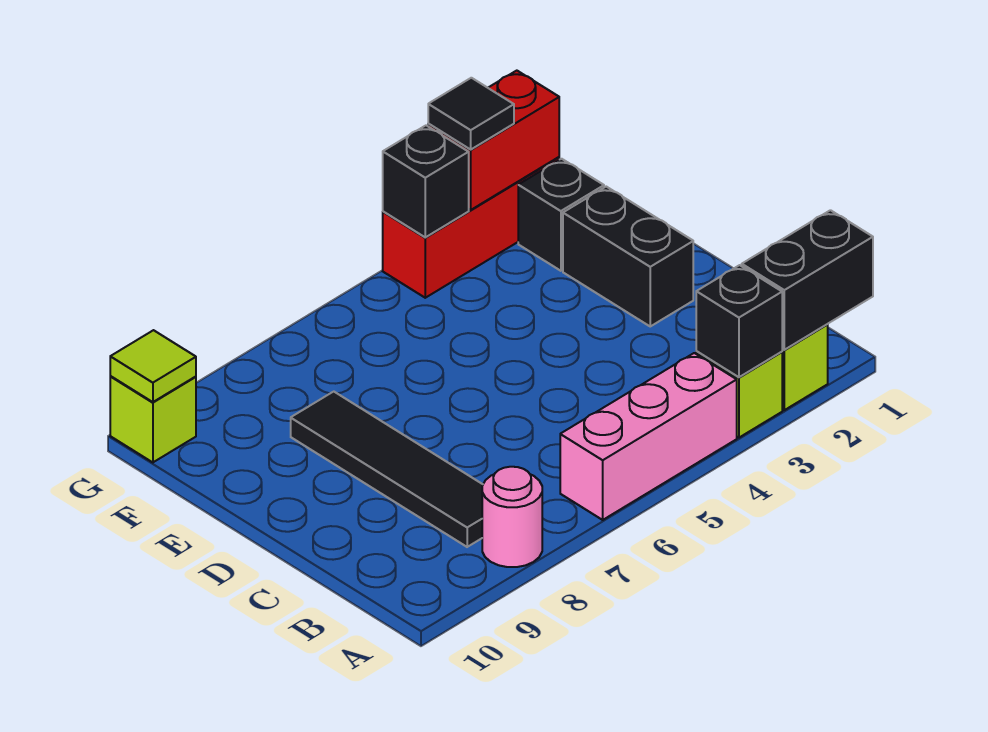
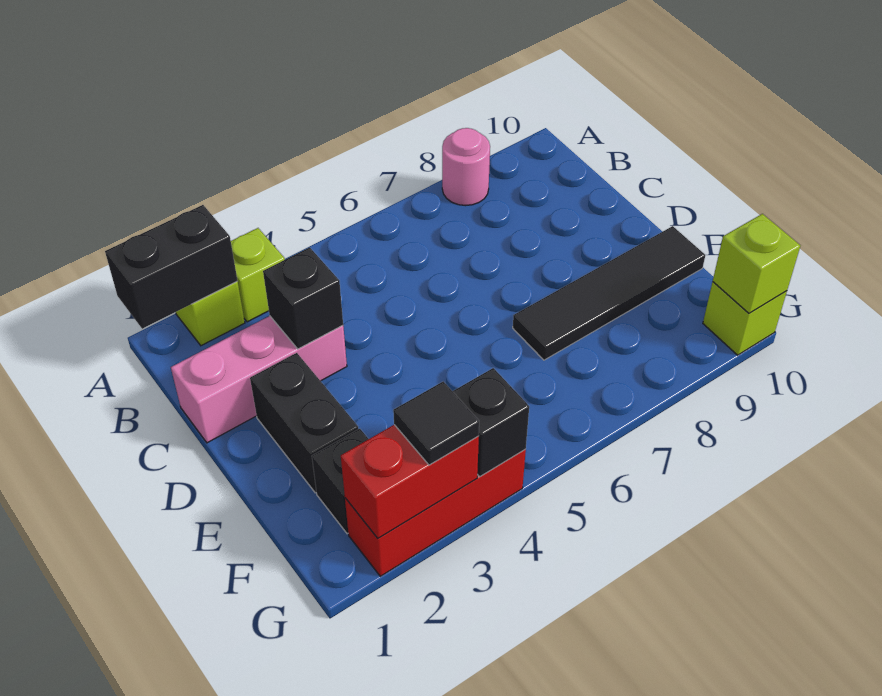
black 1x1 brick [696,265,782,377] -> black 1x1 brick moved to [263,247,343,349]
pink 1x3 brick [560,353,737,520] -> pink 1x3 brick moved to [171,316,347,443]
black 1x4 tile [291,392,483,547] -> black 1x4 tile turned to [513,226,705,360]
lime 1x1 tile [110,330,196,402] -> lime 1x1 brick [713,214,800,313]

